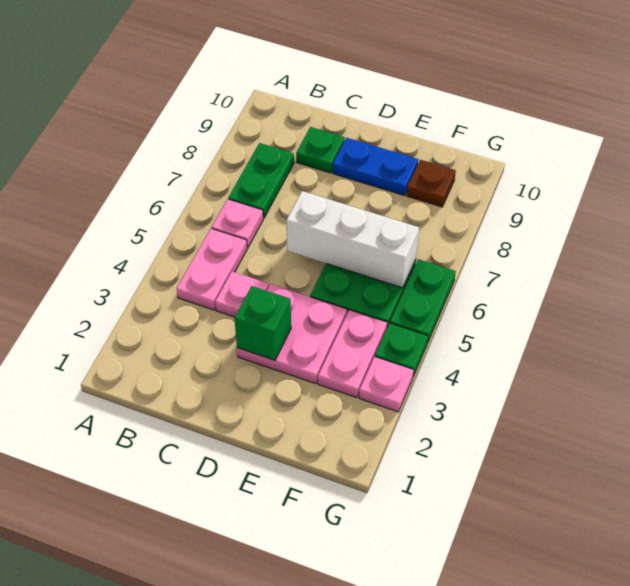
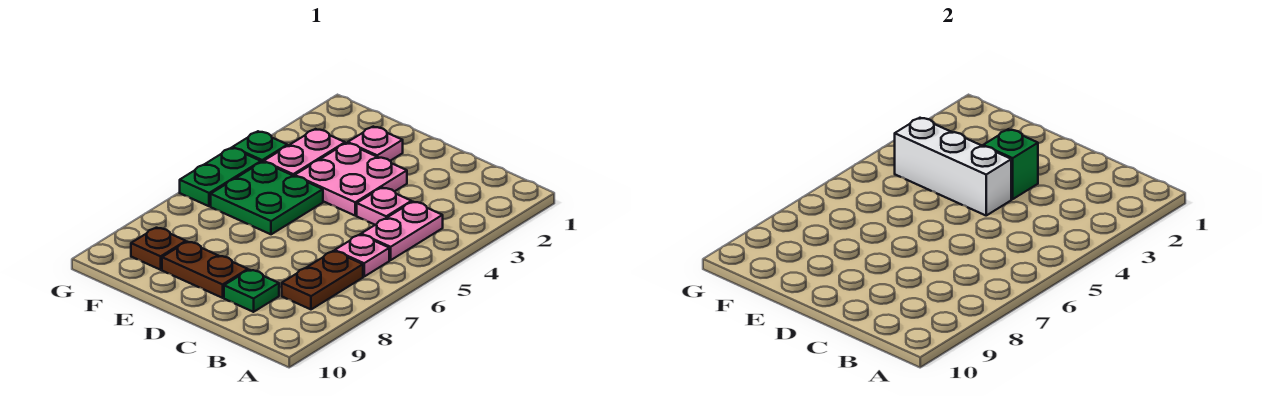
green 1x2 plate [228,143,294,218] -> brown 1x2 plate [282,251,363,309]
white 1x3 brick [286,191,419,288] -> white 1x3 brick moved to [895,118,1011,215]
blue 1x2 plate [333,138,418,196] -> brown 1x2 plate [162,242,248,298]
pink 1x1 plate [359,357,414,412] -> pink 1x1 plate moved to [348,127,403,161]

